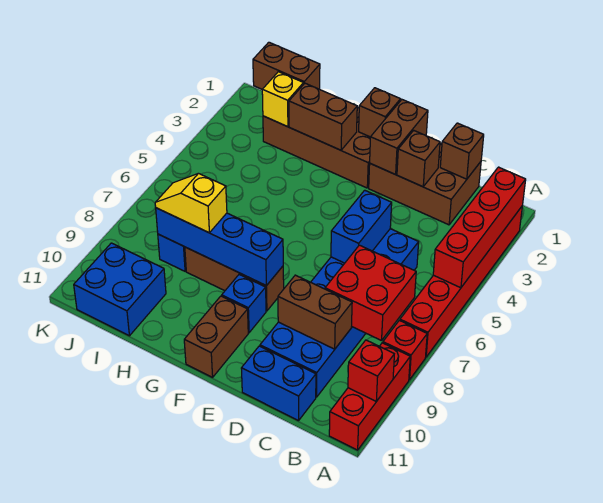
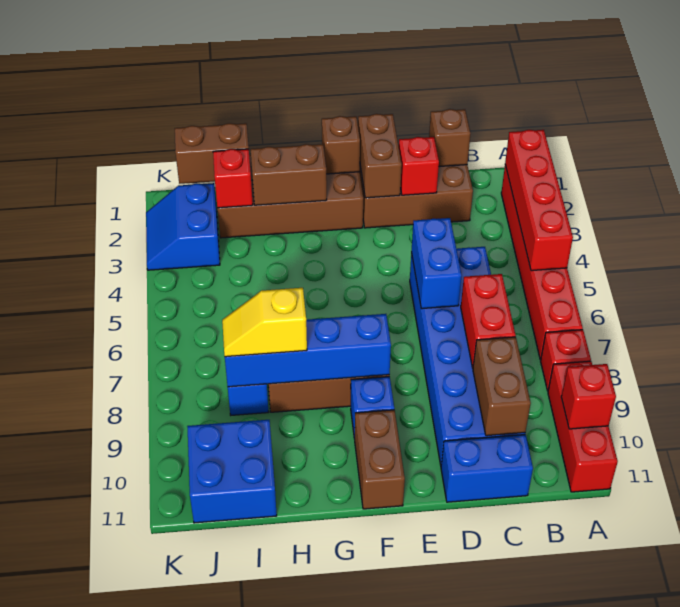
red 2x2 brick [325,245,416,341] -> red 1x2 brick [461,274,516,368]
brown 1x2 brick [278,275,352,349] -> brown 1x2 brick turned to [473,337,531,436]
brown 1x1 brick [397,130,440,187] -> red 1x1 brick [398,137,439,195]
yellow 1x1 brick [262,72,304,127] -> red 1x1 brick [213,149,253,208]
none -> blue 2x2 slope [146,183,220,270]

